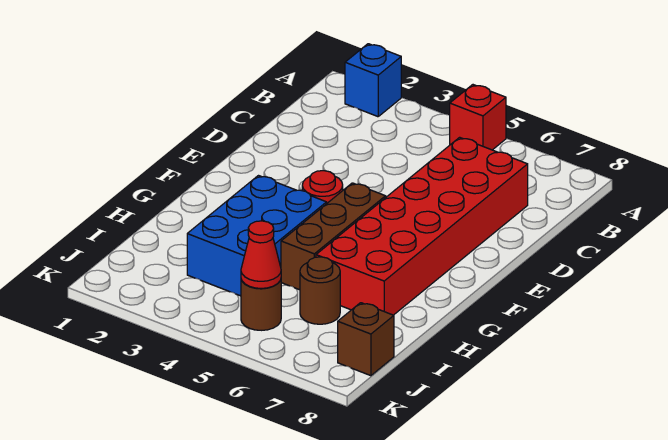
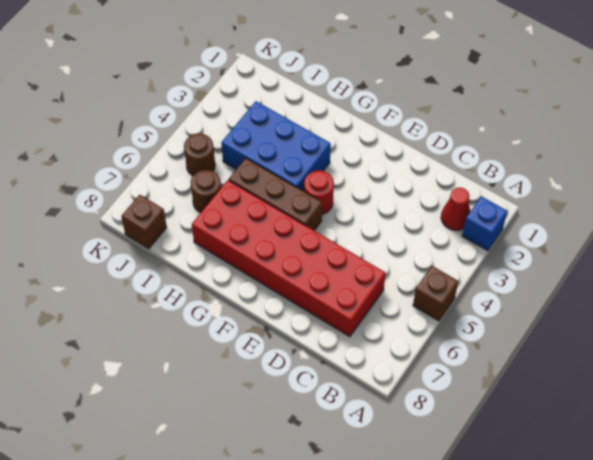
red 1x1 brick [450,85,506,150] -> brown 1x1 brick [413,266,458,321]
red 1x1 cone [241,221,281,288] -> red 1x1 cone moved to [441,188,471,231]

